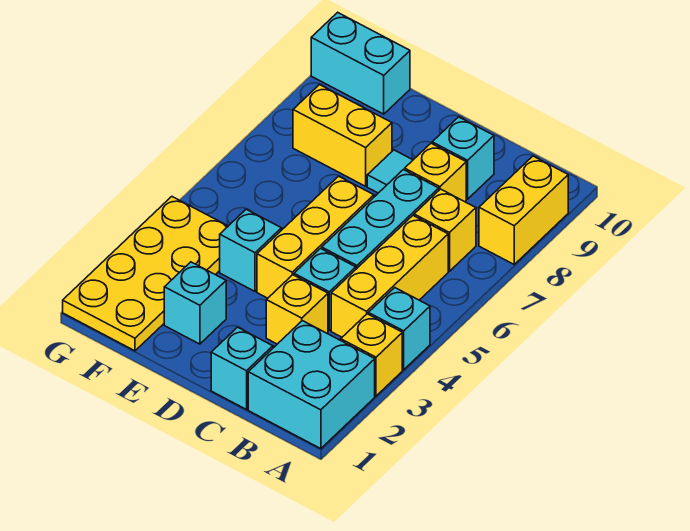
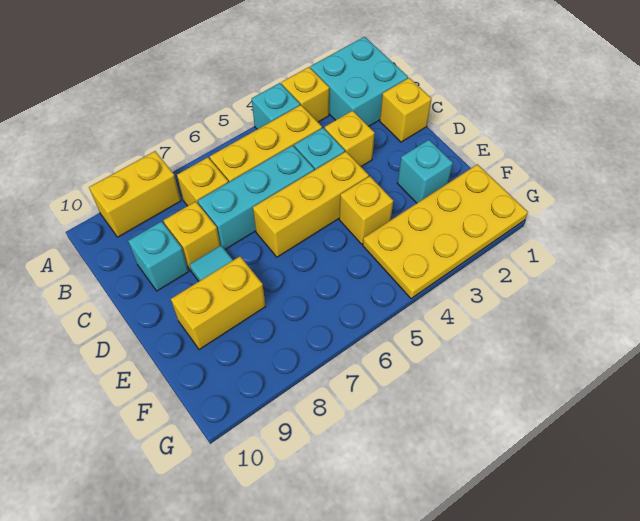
cyan 1x1 brick [211,327,273,410] -> yellow 1x1 brick [380,78,431,142]
cyan 1x1 brick [220,209,281,291] -> yellow 1x1 brick [339,176,393,244]
yellow 1x2 brick [293,85,392,186] -> yellow 1x2 brick turned to [171,256,265,350]
cyan 1x2 brick [311,12,410,114] -> none

